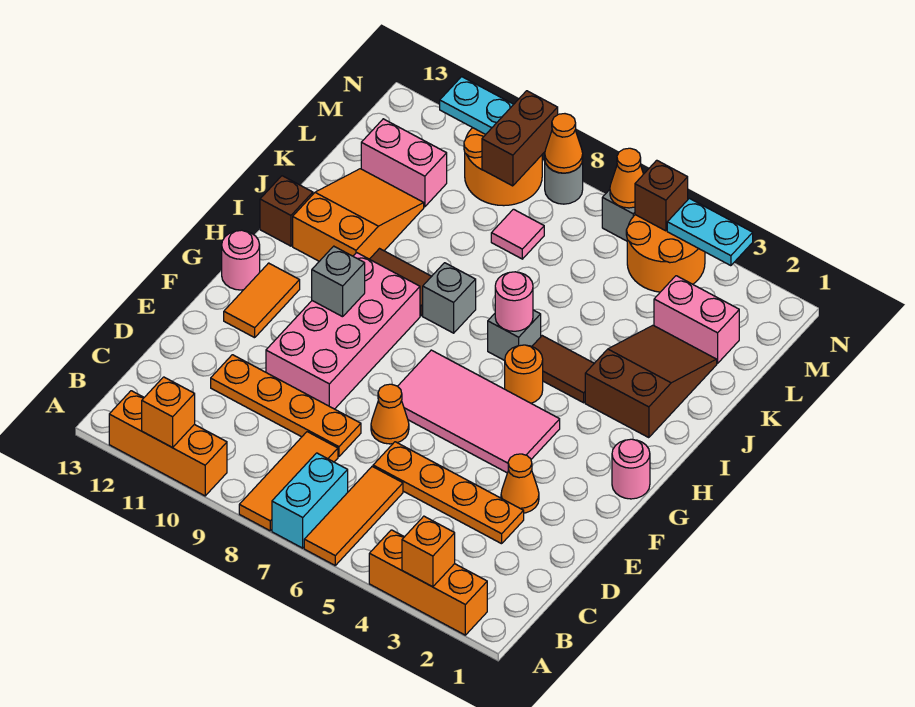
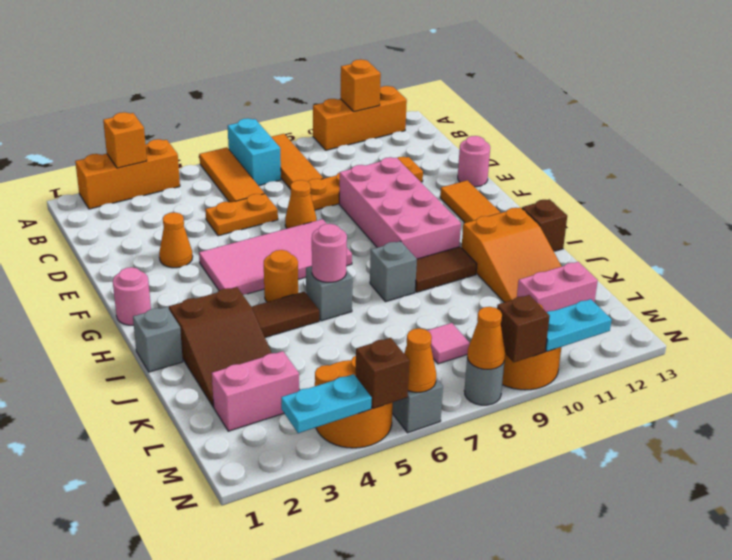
orange 1x4 plate [373,442,524,544] -> orange 1x2 plate [205,194,278,236]
grey 1x1 brick [312,246,365,317] -> grey 1x1 brick moved to [133,307,183,372]
pink 1x1 round brick [222,230,260,290] -> pink 1x1 round brick moved to [458,136,490,187]
brown 1x2 brick [482,91,558,186] -> brown 1x1 brick [497,295,550,362]

